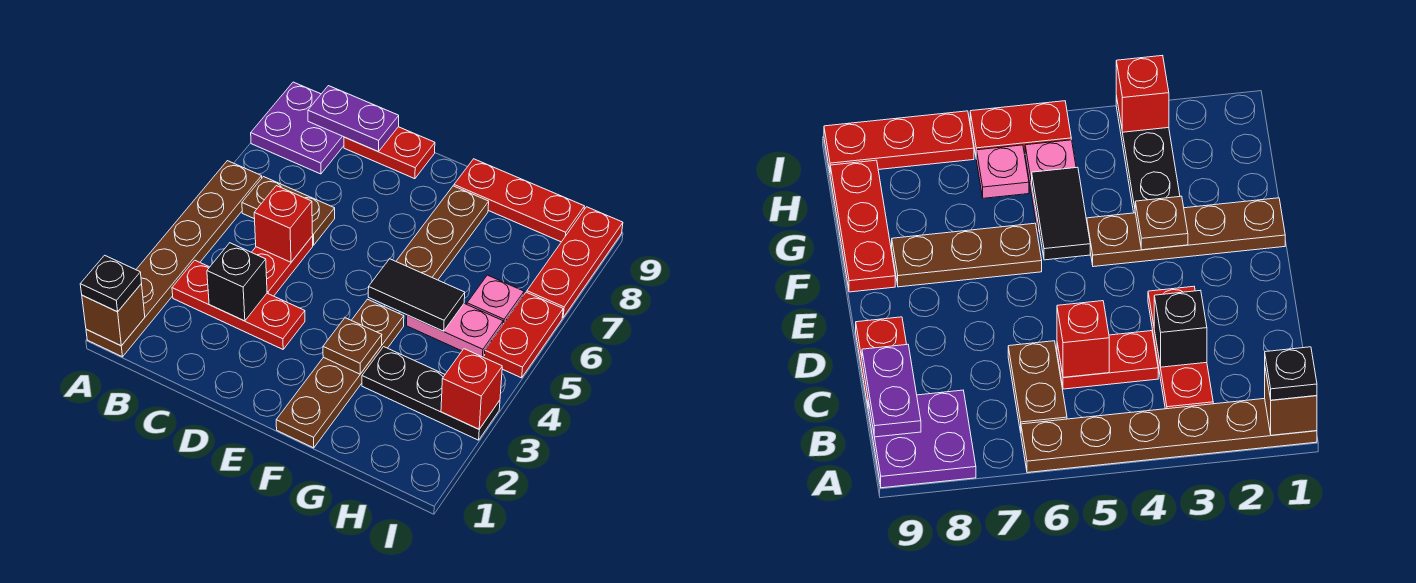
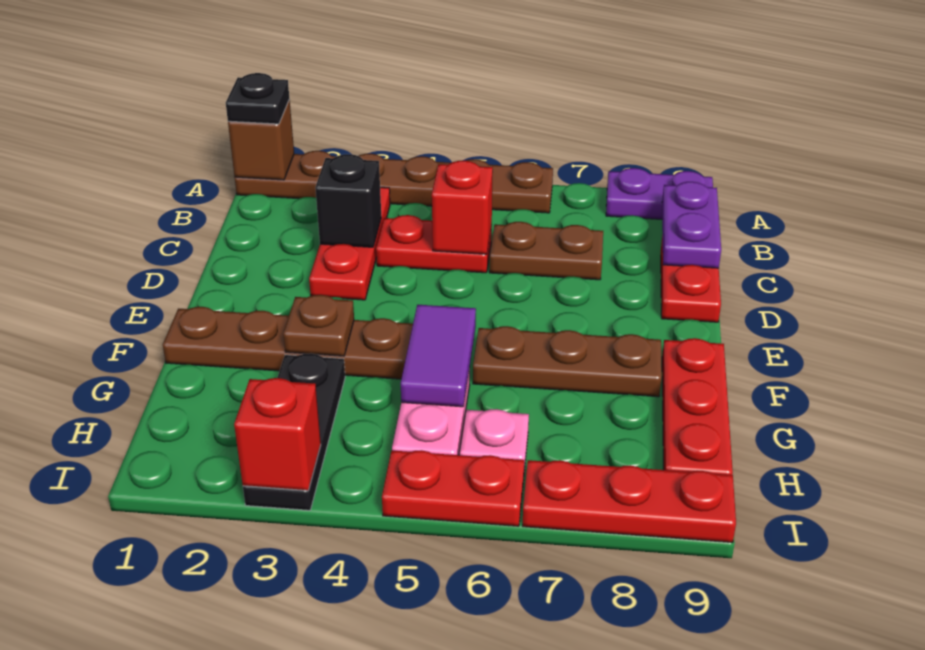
purple 2x2 plate [251,82,344,174] -> purple 1x2 plate [606,168,713,219]
brown 1x2 plate [242,177,335,245] -> brown 1x2 plate turned to [489,222,603,280]
black 1x2 tile [368,259,465,331] -> purple 1x2 tile [401,305,476,407]

